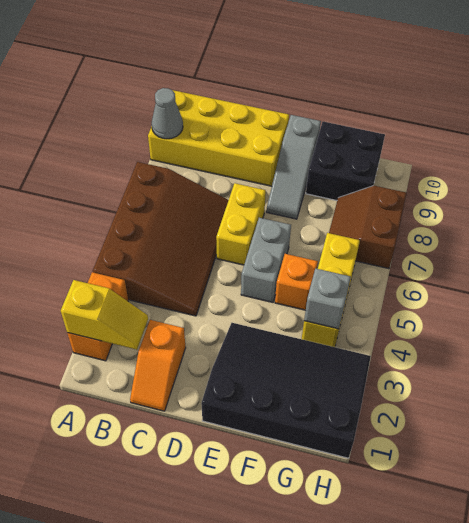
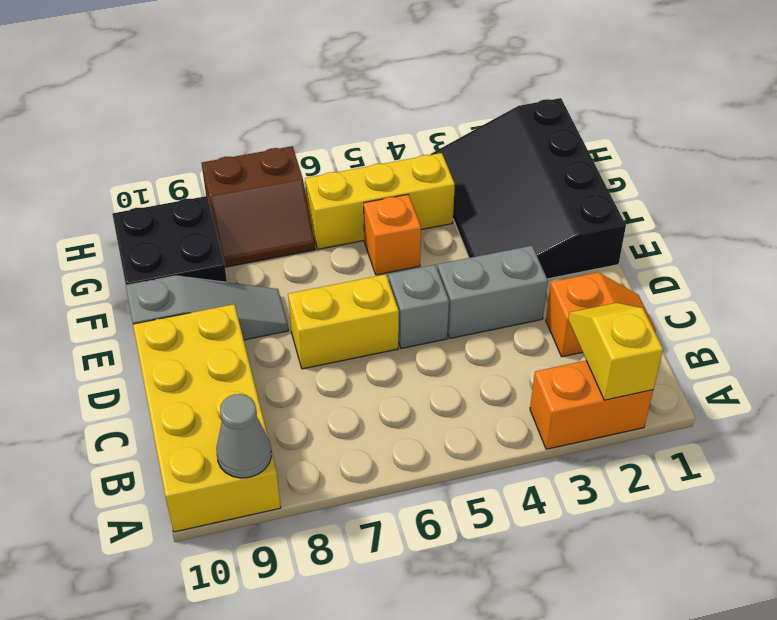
brown 3x4 slope [93,162,229,316] -> none
grey 1x2 brick [241,218,291,302] -> grey 1x2 brick moved to [438,246,548,338]
grey 1x1 brick [304,269,351,329] -> grey 1x1 brick moved to [388,265,449,349]

